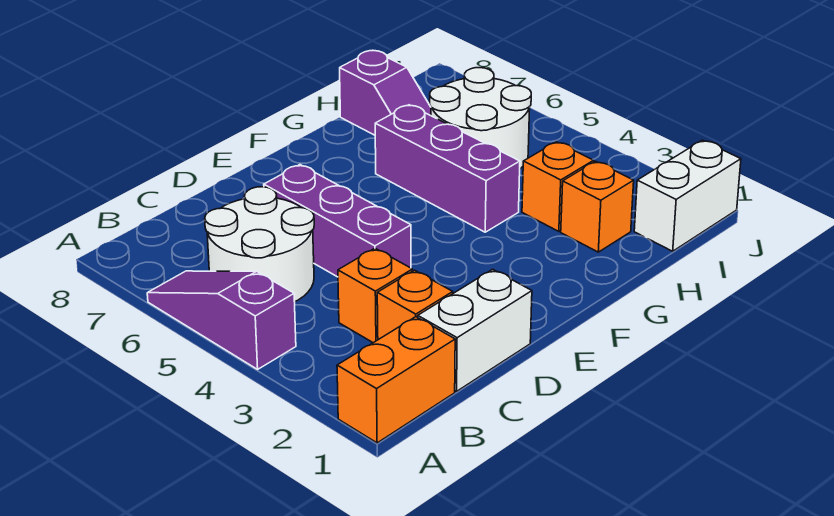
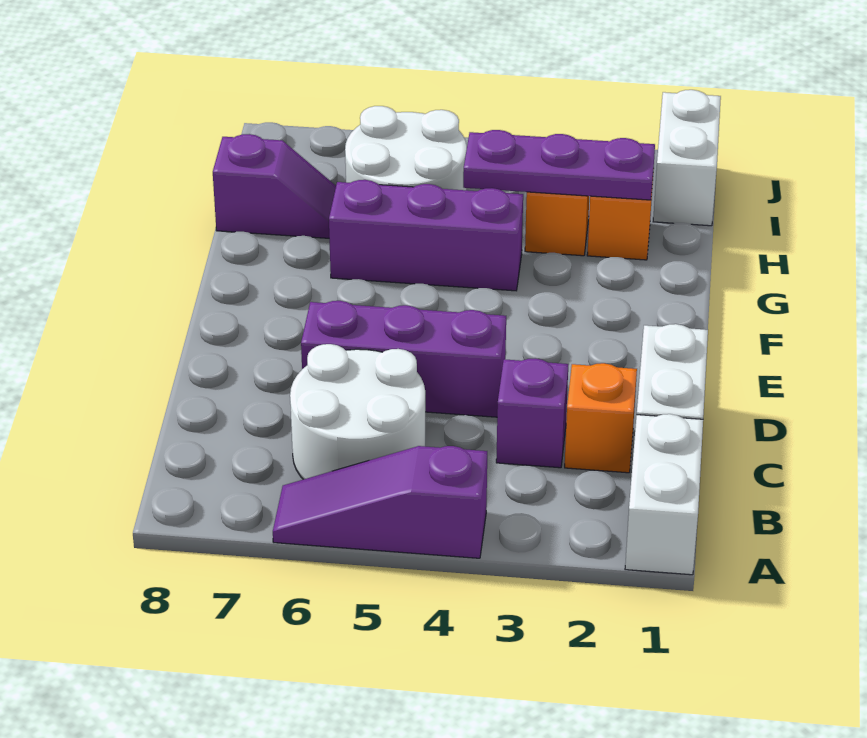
orange 1x2 brick [337,317,455,443] -> white 1x2 brick [625,414,703,575]
orange 1x1 brick [338,248,412,343] -> purple 1x1 brick [496,358,568,468]
none -> purple 1x3 plate [463,130,655,200]

